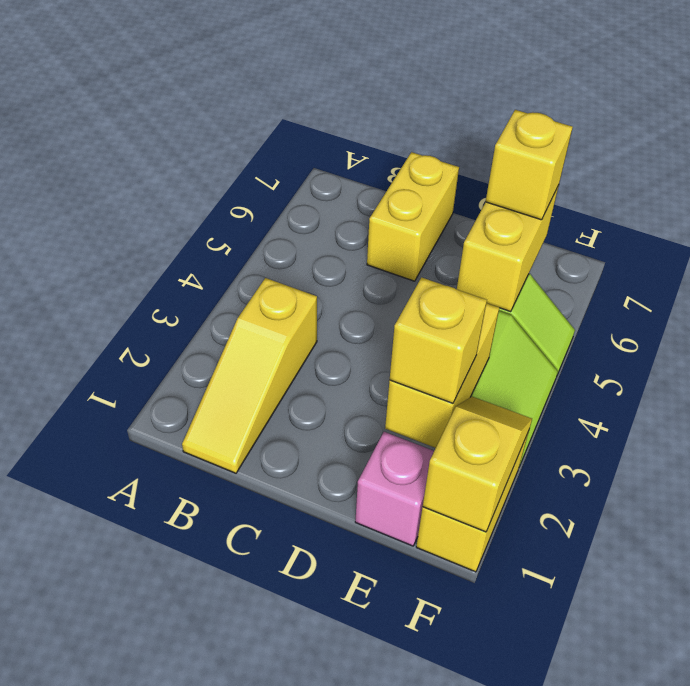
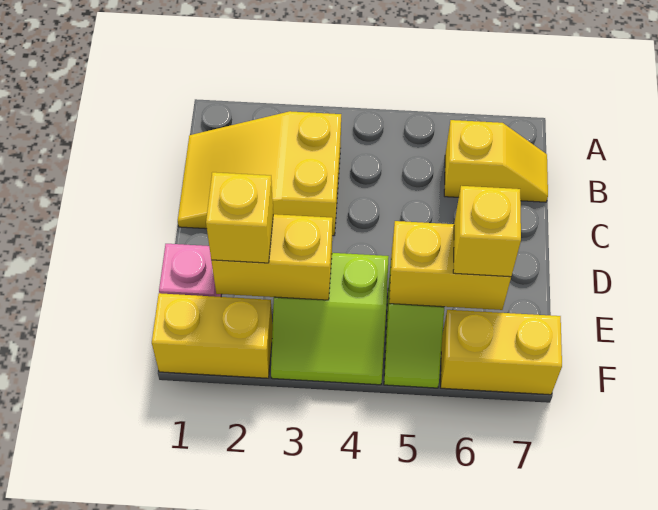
yellow 1x3 slope [182,278,317,473] -> yellow 2x3 slope [178,111,341,236]
yellow 1x2 brick [367,152,459,281] -> yellow 1x2 brick moved to [441,310,562,395]
yellow 1x2 slope [423,397,532,532] -> yellow 1x2 slope moved to [444,120,548,202]

